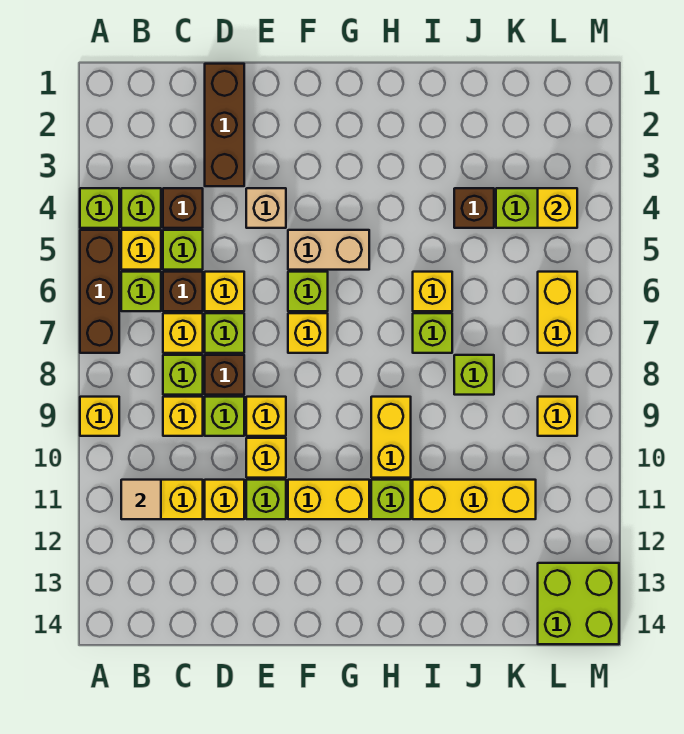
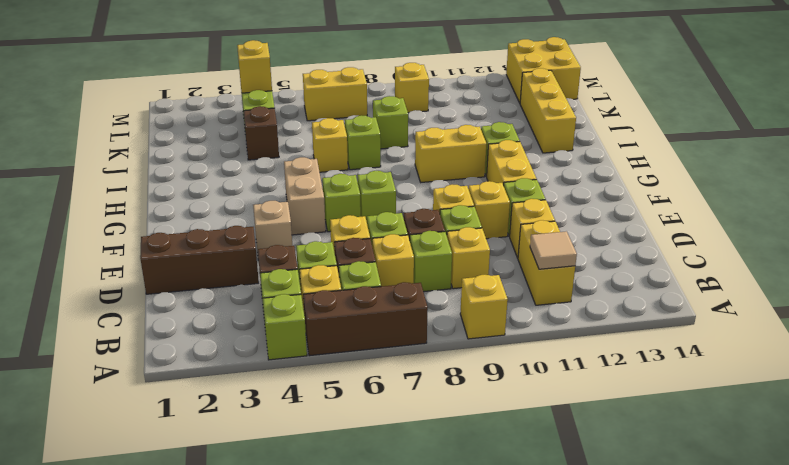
yellow 1x1 brick [288,313,328,353] -> lime 1x1 brick [358,171,396,222]
yellow 1x3 brick [413,480,536,519] -> yellow 1x3 brick moved to [520,68,576,153]
lime 2x2 brick [538,563,619,644] -> yellow 2x2 brick [506,37,581,103]

